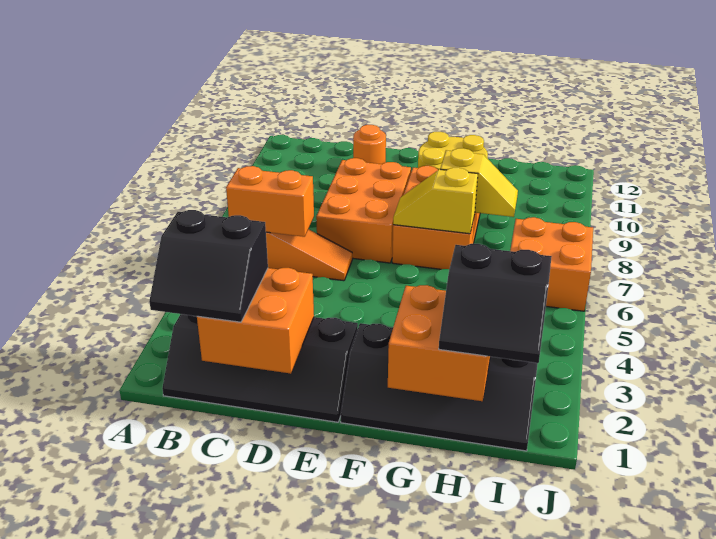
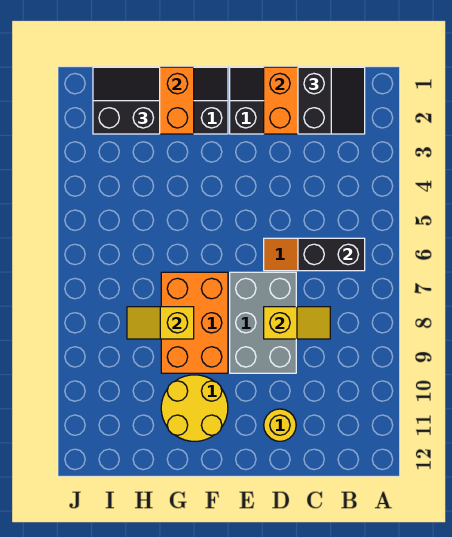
black 2x2 slope [149,210,268,322] -> black 2x2 slope turned to [298,67,365,134]
orange 1x2 brick [226,166,314,237] -> black 1x2 brick [298,238,365,271]
orange 2x3 brick [316,158,411,263] -> grey 2x3 brick [230,272,296,373]
orange 1x1 round brick [353,125,386,164] -> yellow 1x1 round brick [264,409,296,441]
yellow 1x2 slope [393,168,478,234] -> yellow 1x2 slope moved to [264,307,330,339]
orange 2x2 brick [510,217,593,311] -> none

